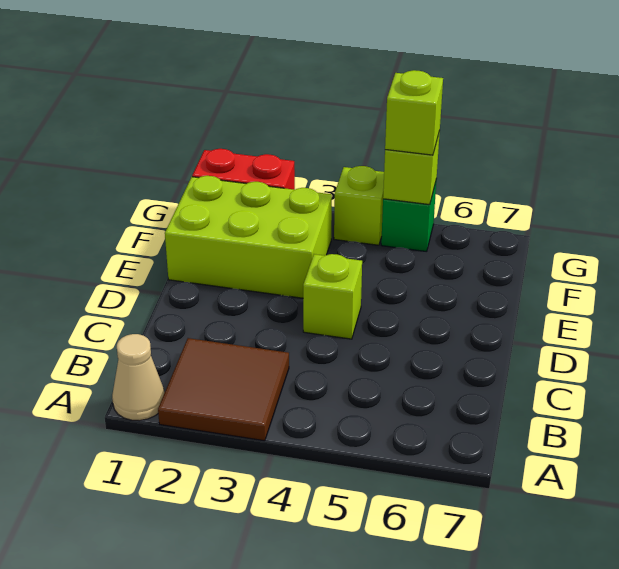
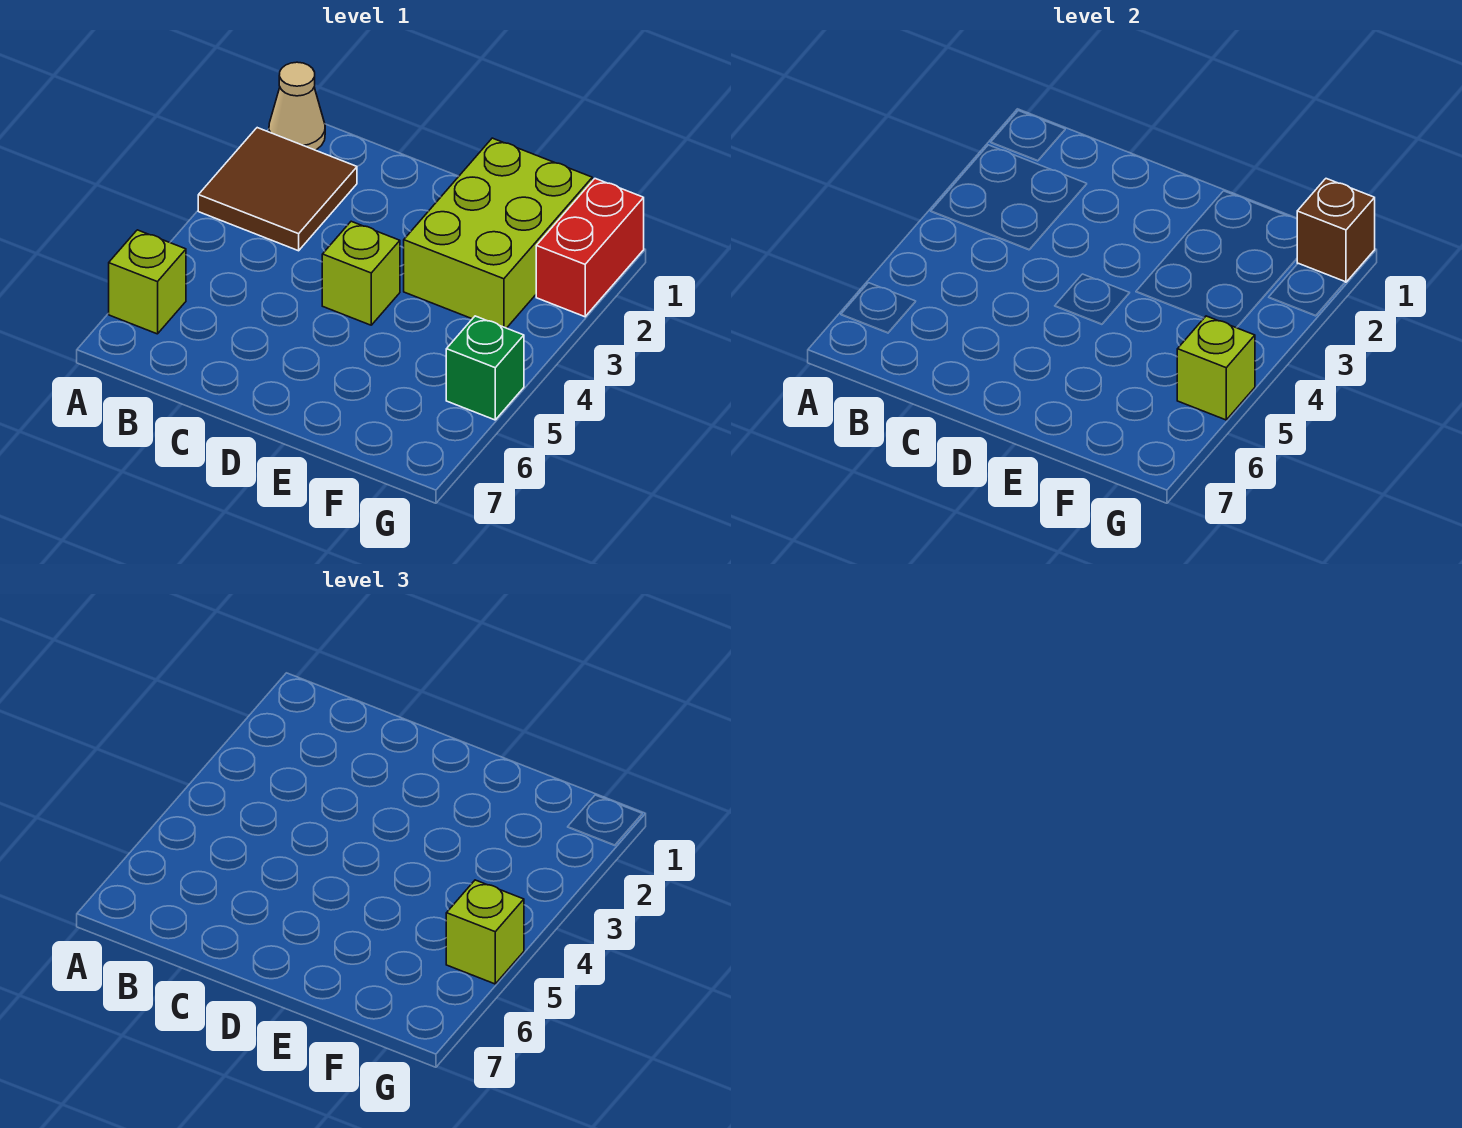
none -> brown 1x1 brick [1297,179,1375,282]
lime 1x1 brick [334,166,384,245] -> lime 1x1 brick moved to [109,230,186,334]

